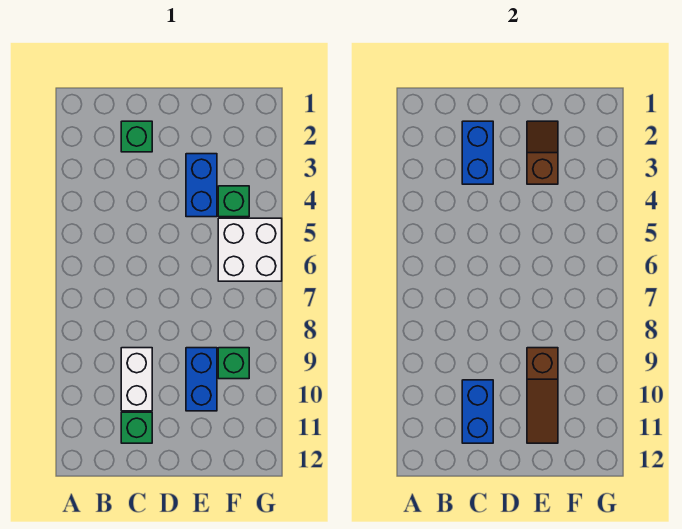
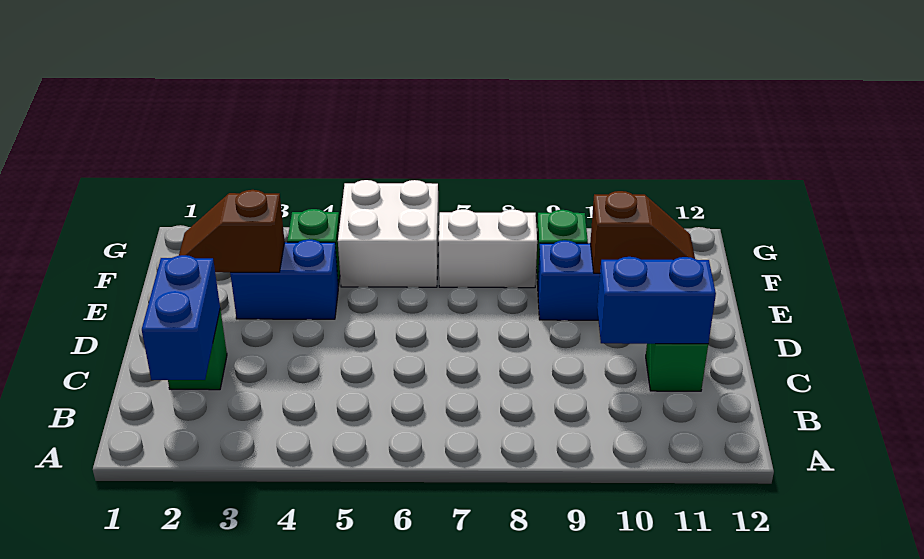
blue 1x2 brick [462,121,493,184] -> blue 1x2 brick turned to [142,255,220,380]
white 1x2 brick [121,348,152,411] -> white 1x2 brick moved to [439,209,537,288]
brown 1x3 slope [527,348,558,443] -> brown 1x2 slope [590,191,695,273]

